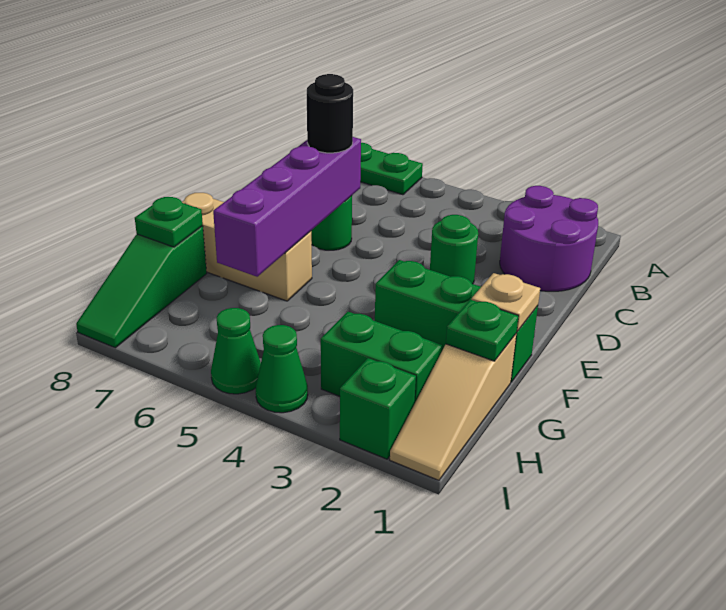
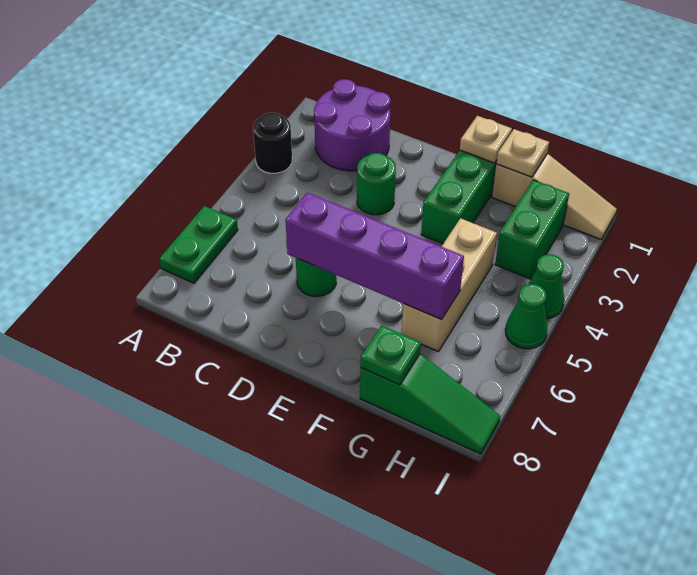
black 1x1 round brick [307,74,353,153] -> black 1x1 round brick moved to [253,113,292,173]
tan 1x3 brick [182,193,312,301] -> tan 1x3 brick moved to [402,218,497,352]
green 1x1 plate [446,300,518,361] -> tan 1x1 plate [496,129,549,177]
green 1x1 brick [340,358,416,459] -> none

